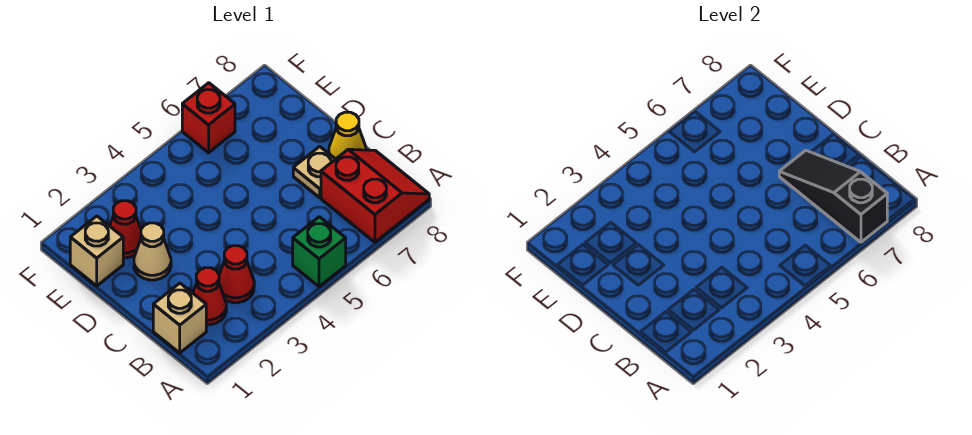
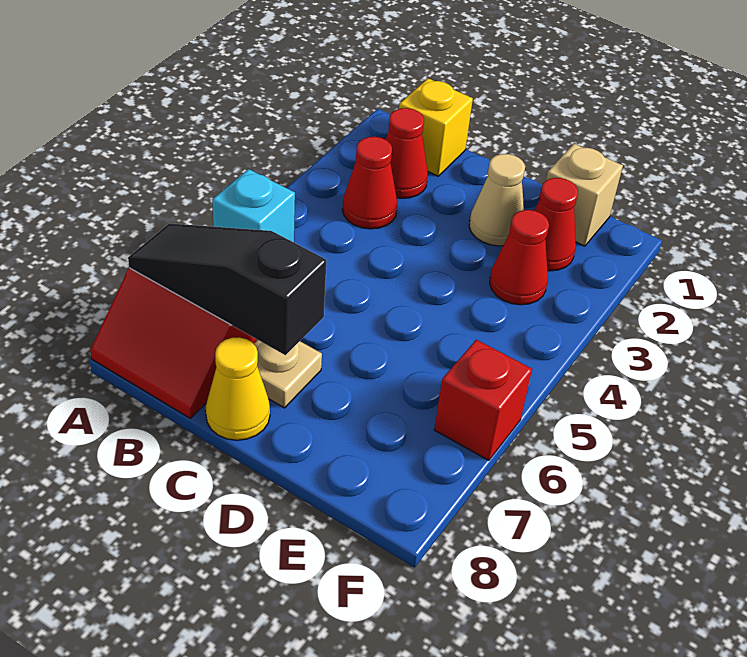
green 1x1 brick [293,217,346,287] -> cyan 1x1 brick [212,169,295,242]
black 1x3 slope [779,150,887,242] -> black 1x3 slope turned to [128,223,326,355]
tan 1x1 brick [153,283,206,353] -> yellow 1x1 brick [399,78,473,176]
none -> red 1x1 cone [490,210,549,305]

